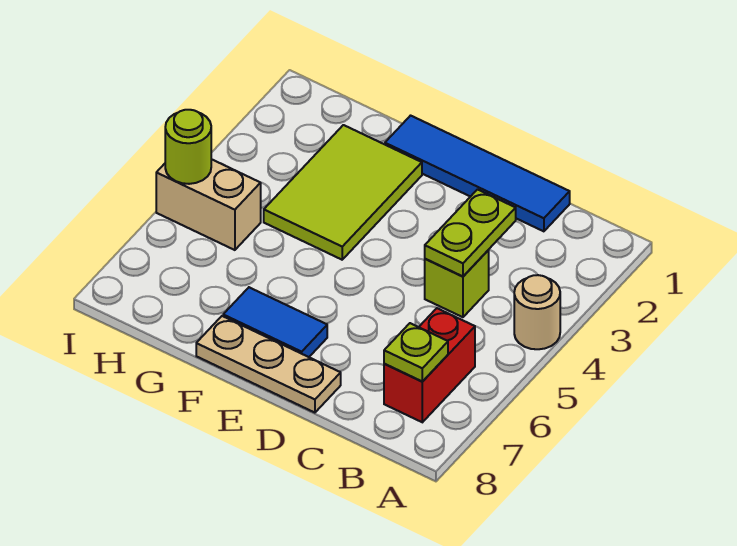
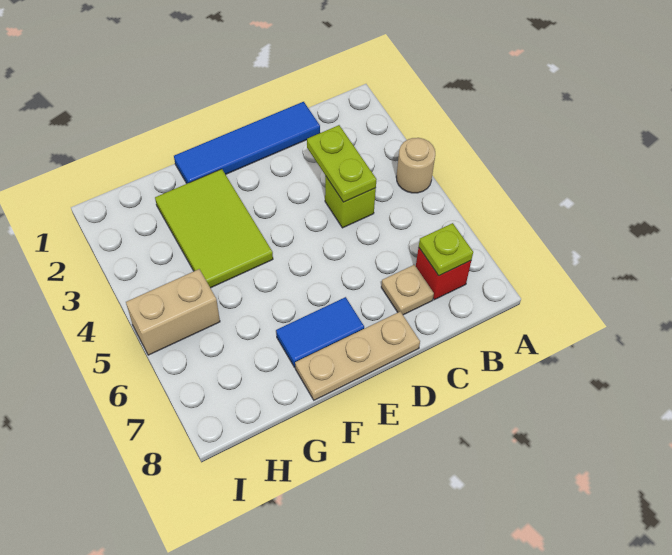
red 1x2 brick [384,308,475,422] -> red 1x1 brick [416,248,471,300]
none -> tan 1x1 plate [381,265,434,315]
lime 1x1 round brick [165,110,211,184] -> none

